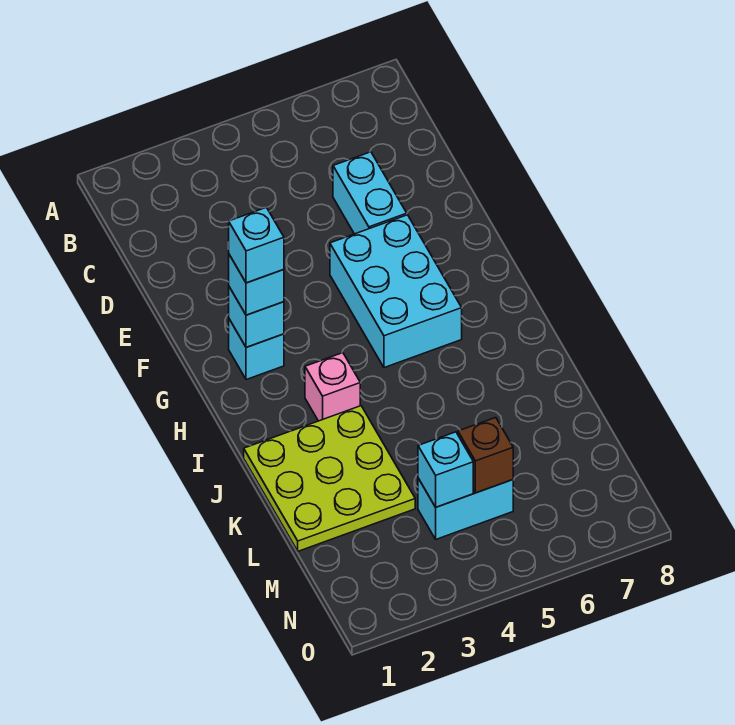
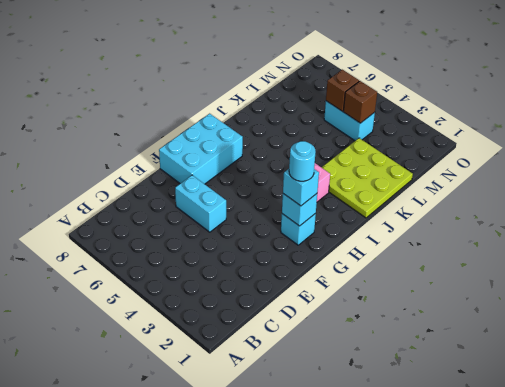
cyan 1x2 brick [333,152,407,234] -> cyan 1x2 brick turned to [175,175,226,232]
cyan 2x3 brick [330,215,462,368] -> cyan 2x3 brick moved to [159,114,243,184]
cyan 1x1 brick [229,207,284,283] -> cyan 1x1 round brick [289,141,315,181]
cyan 1x1 brick [418,432,473,507] -> brown 1x1 brick [343,81,377,123]

